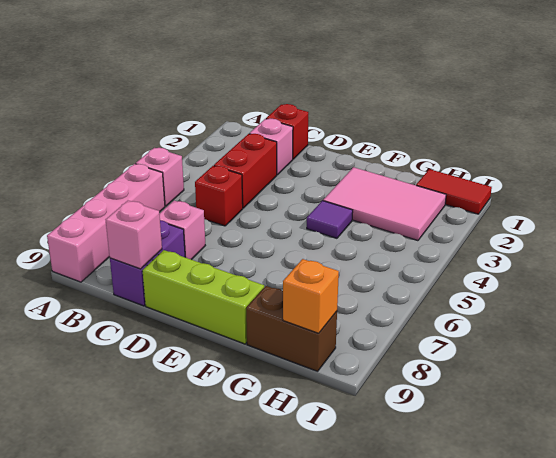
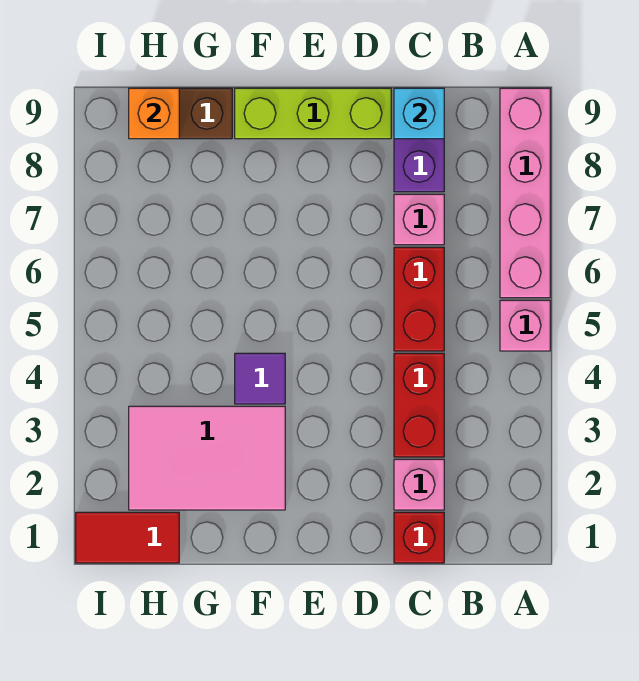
red 1x1 brick [195,166,243,226] -> red 1x2 brick [394,247,444,351]
pink 1x1 brick [106,201,162,269] -> cyan 1x1 brick [394,88,444,139]

